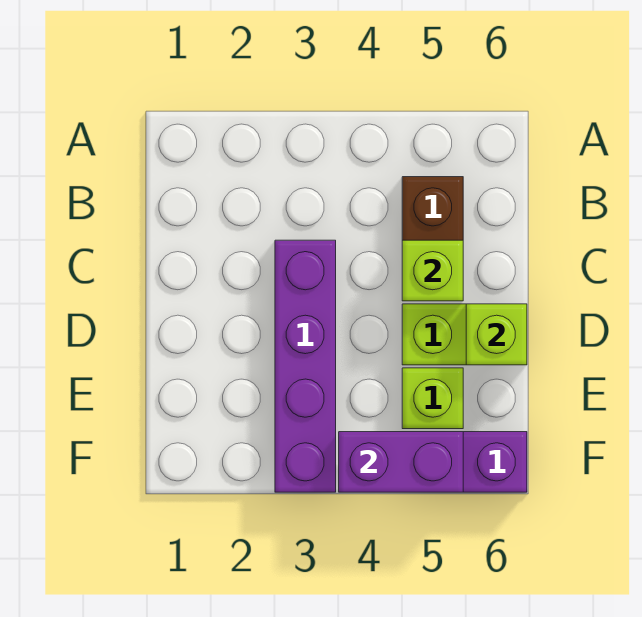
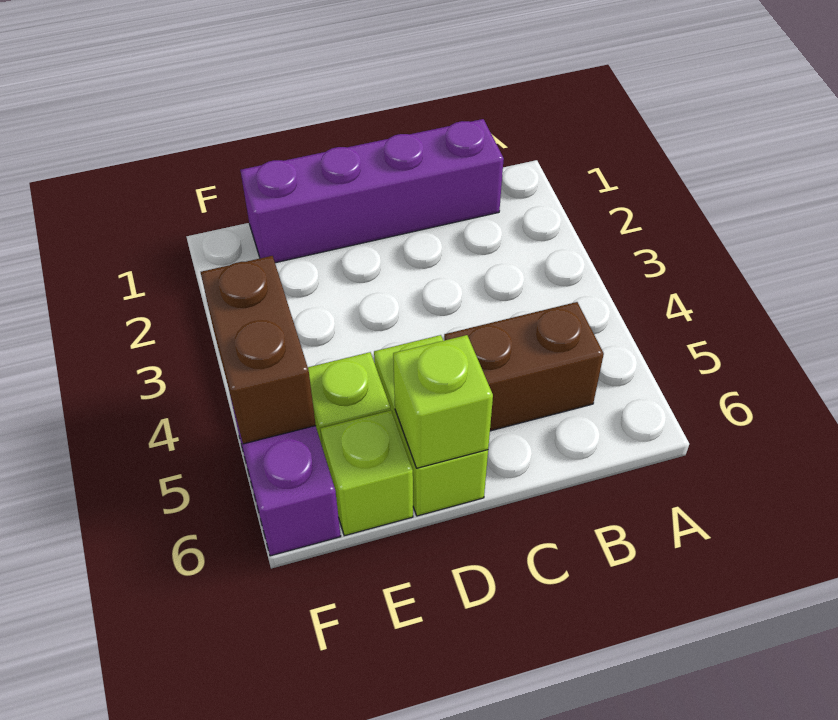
purple 1x4 brick [275,240,336,492] -> purple 1x4 brick moved to [240,119,504,263]
lime 1x1 brick [402,240,463,301] -> lime 1x1 brick moved to [320,410,413,536]
purple 1x2 brick [339,432,463,492] -> brown 1x2 brick [201,256,316,444]

